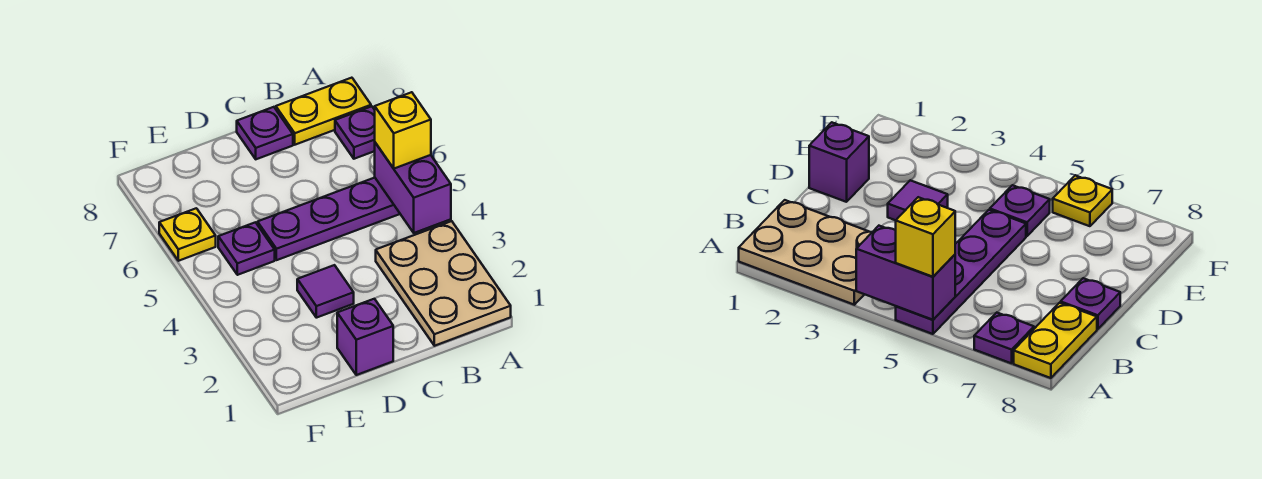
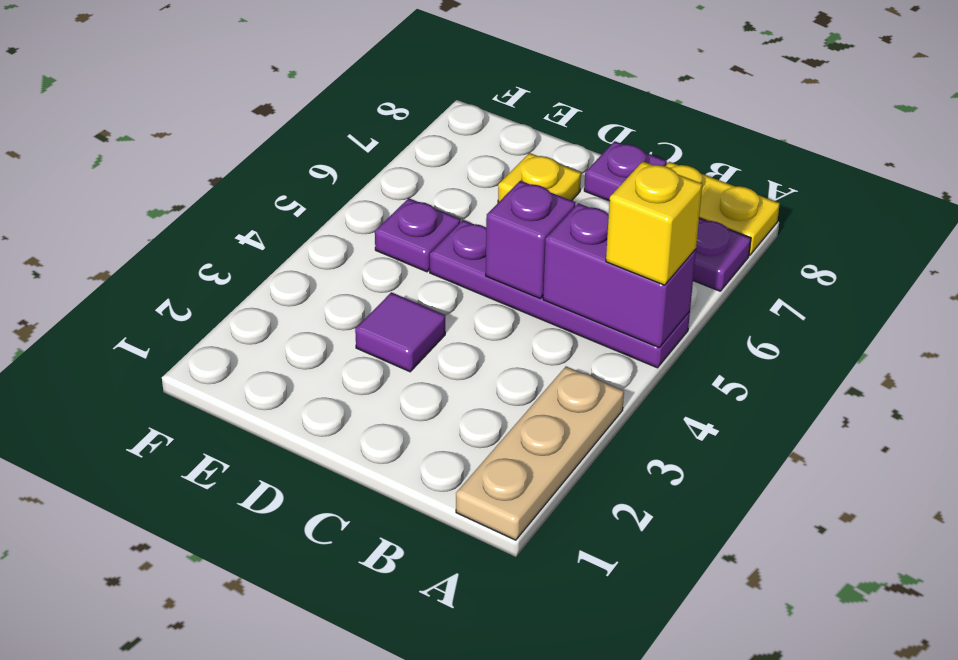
tan 2x3 plate [376,221,511,346] -> tan 1x3 plate [456,366,624,540]
purple 1x2 brick [375,143,451,233] -> purple 1x2 brick turned to [543,203,696,348]
purple 1x1 brick [337,299,393,375] -> purple 1x1 brick moved to [486,181,575,298]
yellow 1x1 plate [159,208,216,261] -> yellow 1x1 plate moved to [498,153,581,203]

